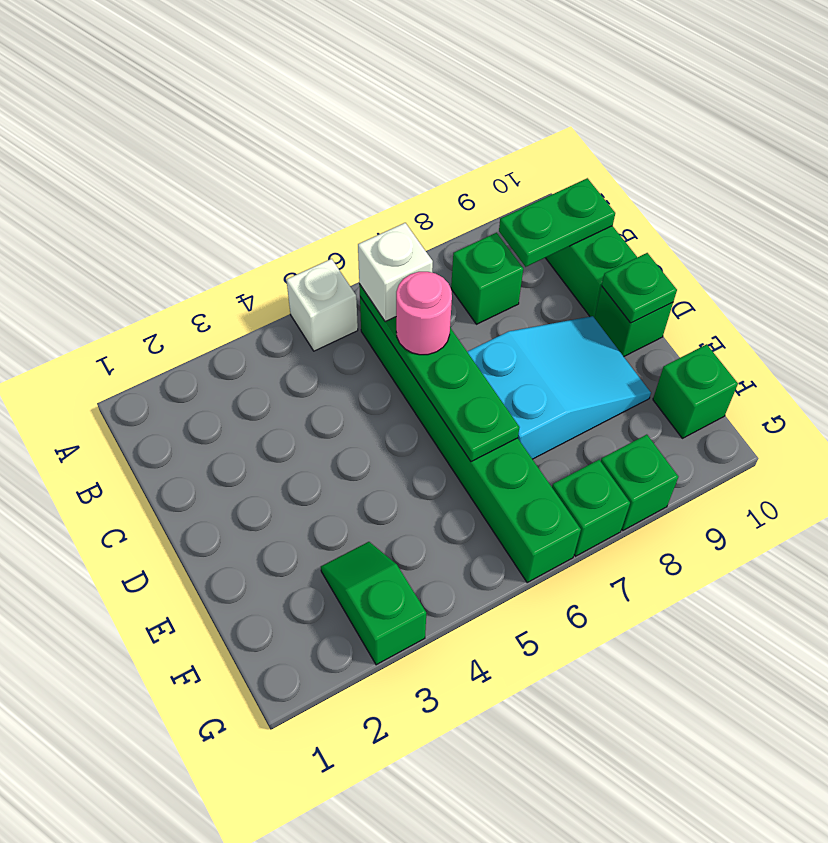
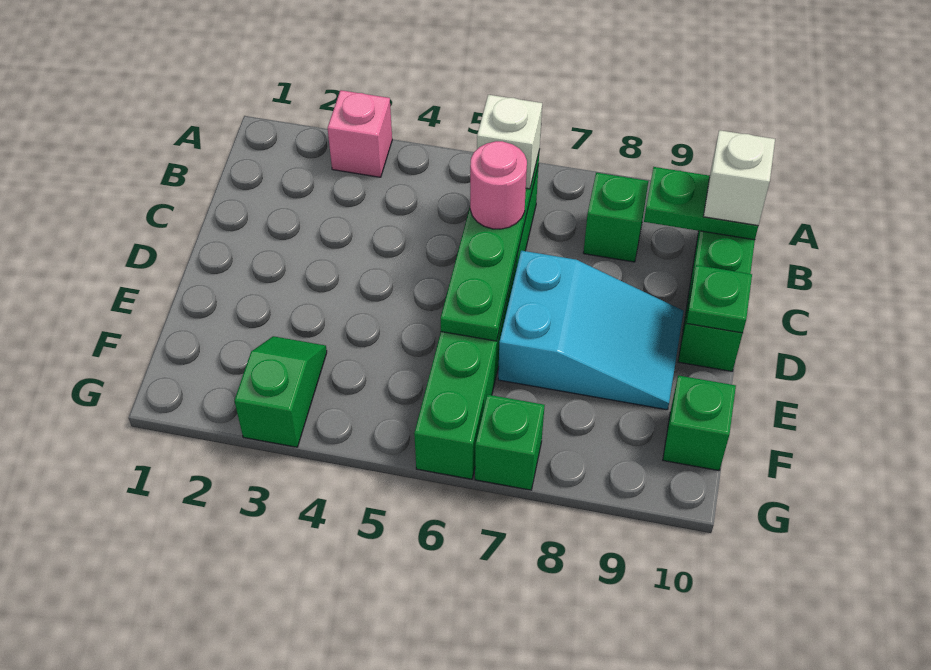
none -> pink 1x1 brick [328,90,392,177]
white 1x1 brick [286,259,358,351] -> white 1x1 brick moved to [703,130,775,226]
green 1x1 brick [601,435,678,530] -> none

